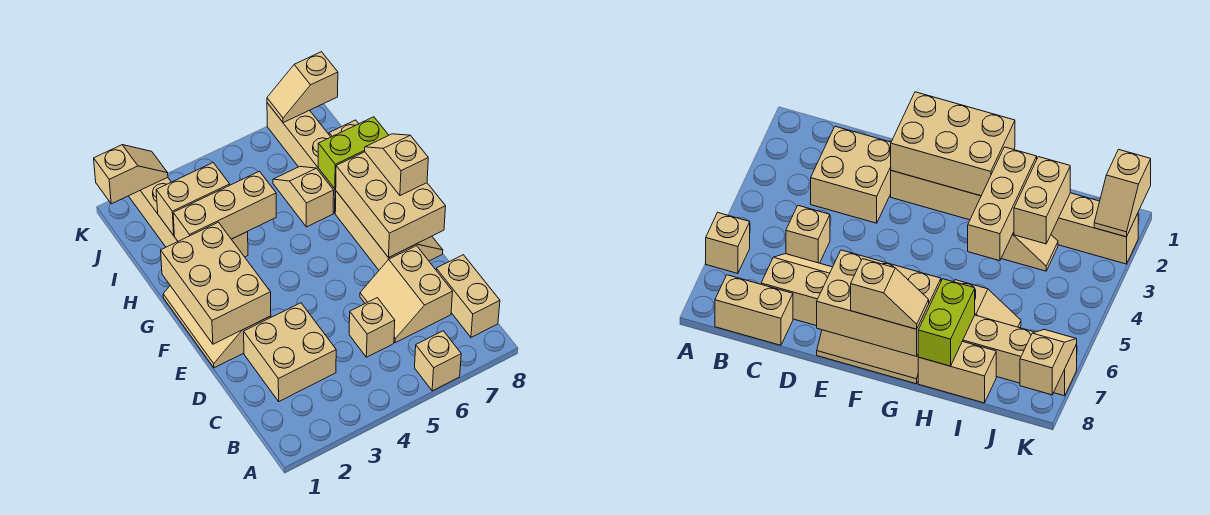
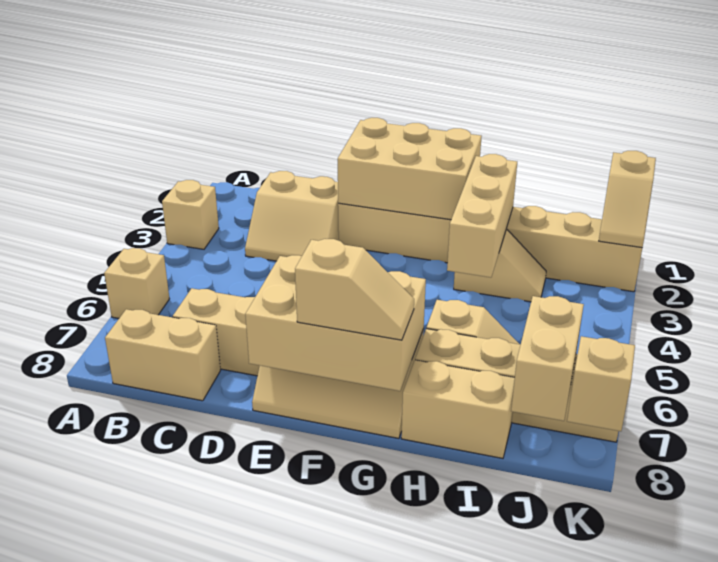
tan 2x2 brick [244,303,336,401] -> tan 2x2 slope [245,171,339,261]
tan 1x1 brick [349,298,395,357] -> tan 1x1 brick moved to [162,180,219,249]
lime 1x2 brick [318,117,389,189] -> none
tan 1x2 brick [156,163,230,235] -> tan 1x2 brick moved to [511,296,584,421]

